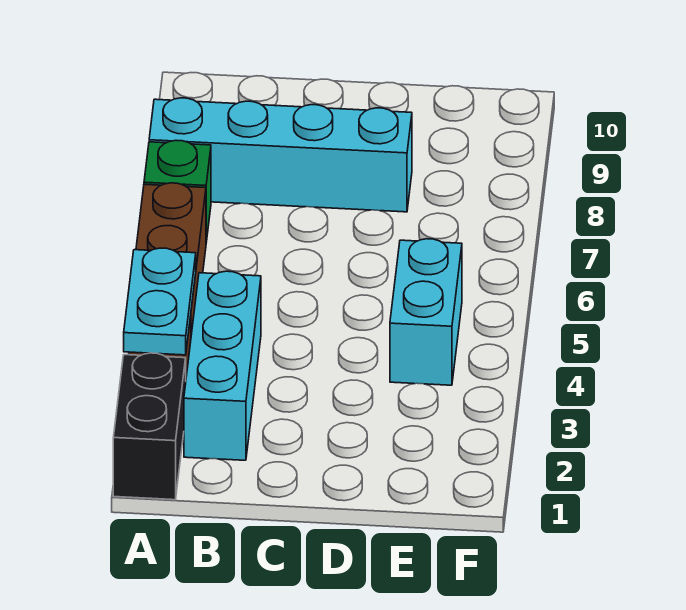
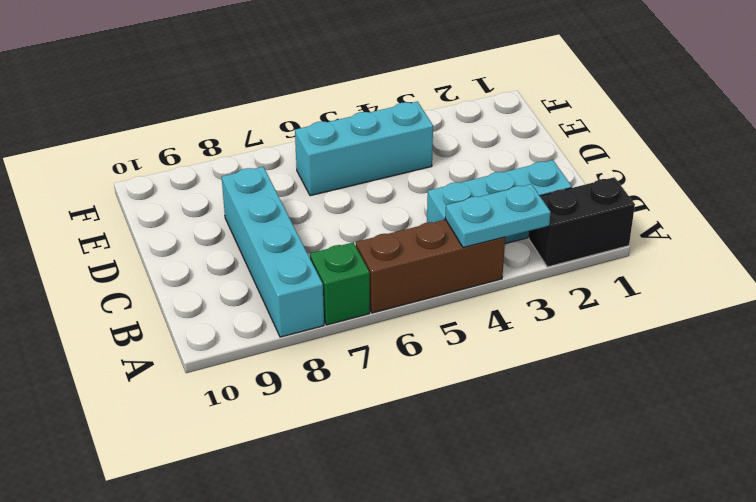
cyan 1x2 brick [390,239,462,385] -> cyan 1x3 brick [295,102,433,196]

